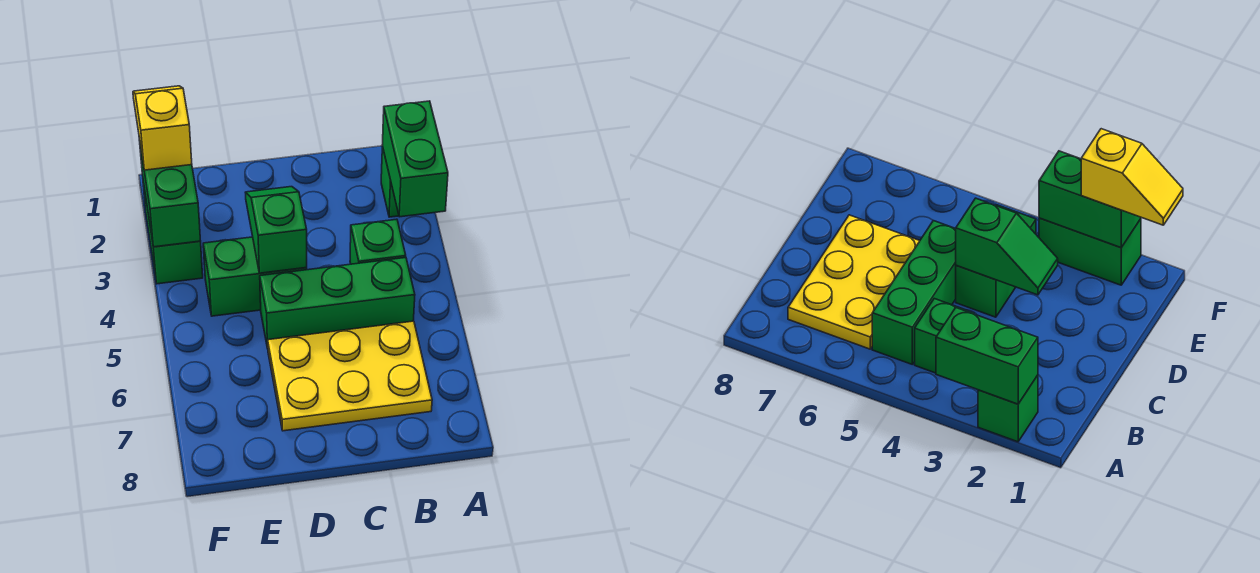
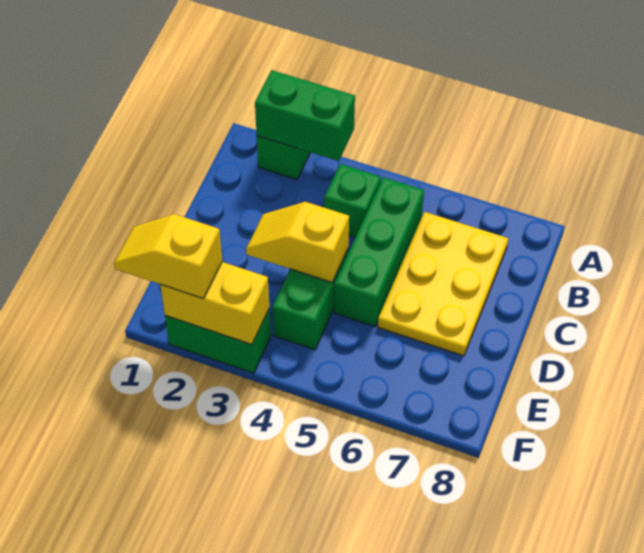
green 1x2 slope [245,187,307,273] -> yellow 1x2 slope [246,202,349,282]
green 1x2 brick [139,139,200,247] -> yellow 1x2 brick [160,262,269,345]

